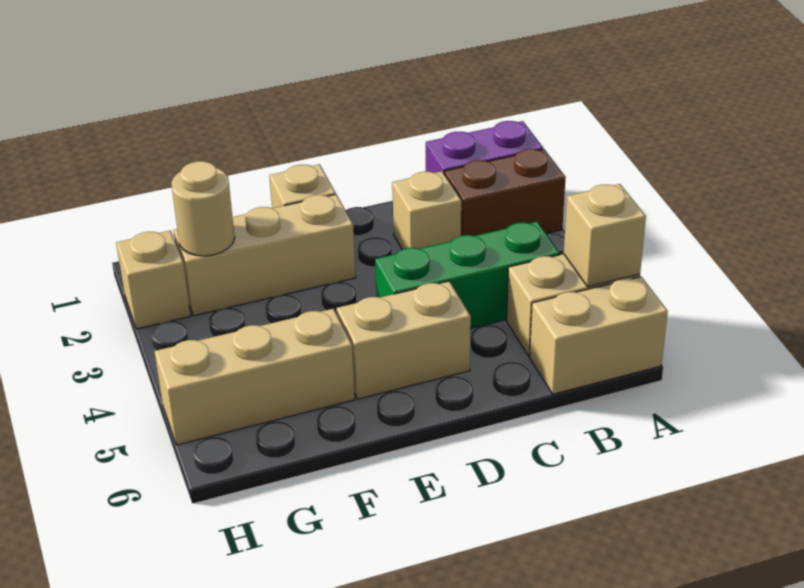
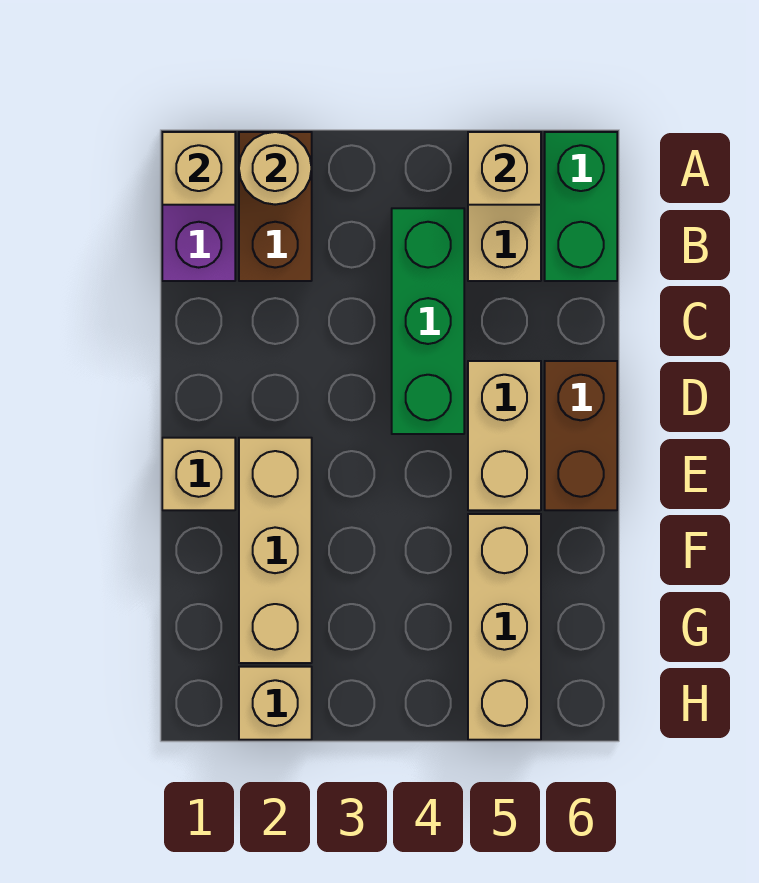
tan 1x2 brick [530,277,668,394] -> green 1x2 brick [545,132,617,281]
tan 1x1 brick [392,171,461,249] -> tan 1x1 brick moved to [162,132,235,205]
none -> brown 1x2 brick [545,361,617,510]
tan 1x1 round brick [171,161,235,256] -> tan 1x1 round brick moved to [239,132,312,205]

